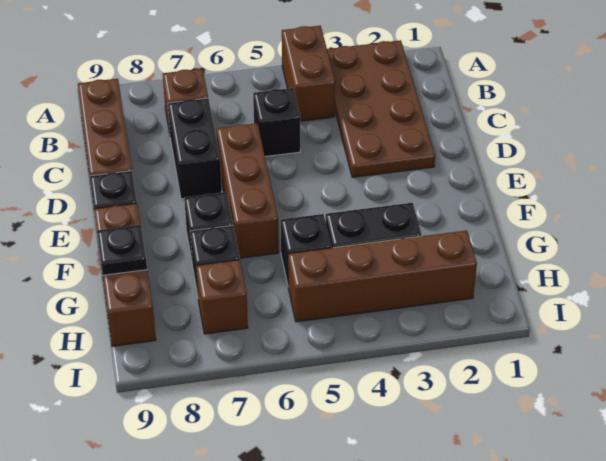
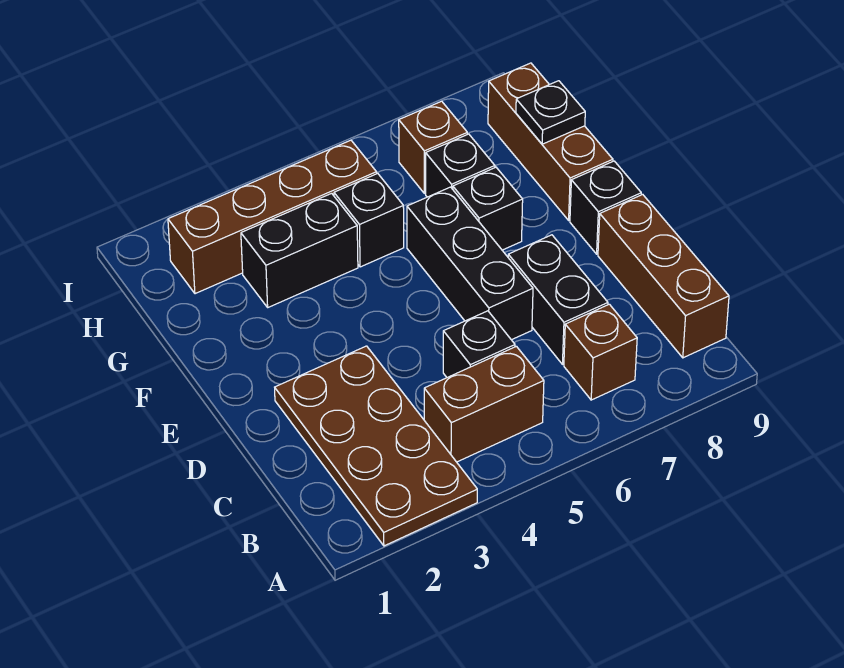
brown 1x2 brick [282,26,335,121] -> brown 1x2 brick turned to [424,346,544,462]
brown 1x3 brick [217,123,279,258] -> black 1x3 brick [407,187,533,340]

